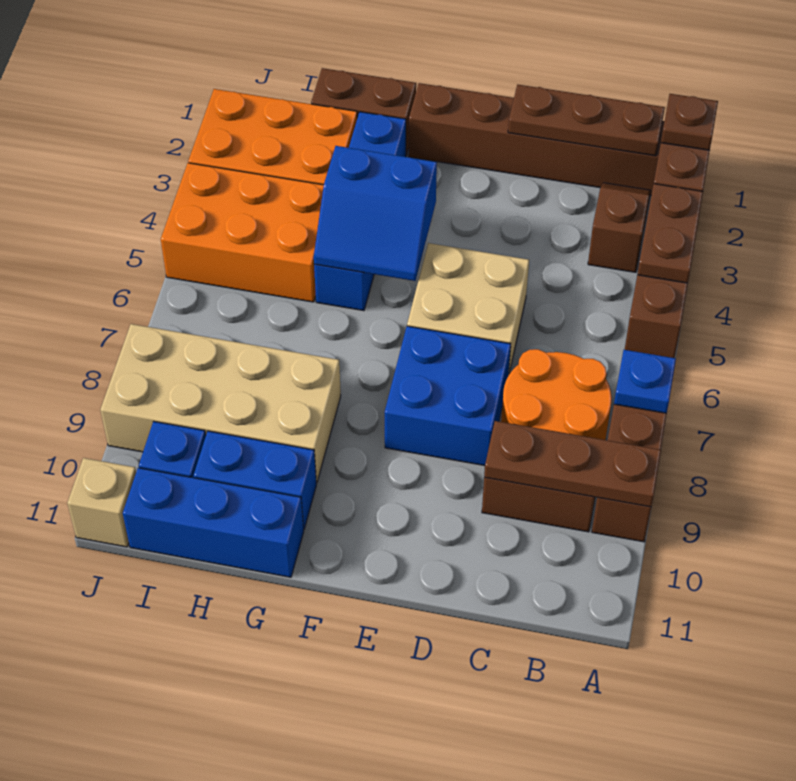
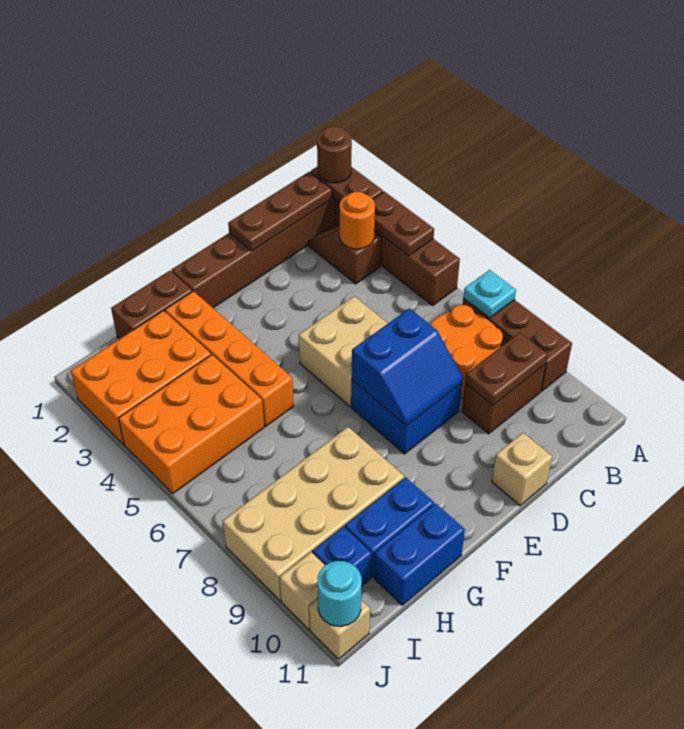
brown 1x1 plate [661,94,718,150] -> brown 1x1 round brick [317,126,352,183]
blue 1x1 plate [614,350,676,413] -> cyan 1x1 plate [463,270,516,318]
brown 1x3 plate [484,421,661,507] -> brown 1x2 plate [465,333,548,405]
none -> orange 1x1 round brick [340,192,375,249]
none -> tan 1x1 brick [492,433,552,506]
blue 2x2 slope [314,146,437,281] -> blue 2x2 slope moved to [352,308,463,426]
blue 1x4 brick [314,112,406,311] -> orange 1x4 brick [165,291,294,426]
blue 1x3 brick [123,468,304,577] -> blue 1x2 brick [374,504,465,605]
none -> tan 1x1 brick [279,552,325,630]
none -> cyan 1x1 round brick [317,561,362,626]

